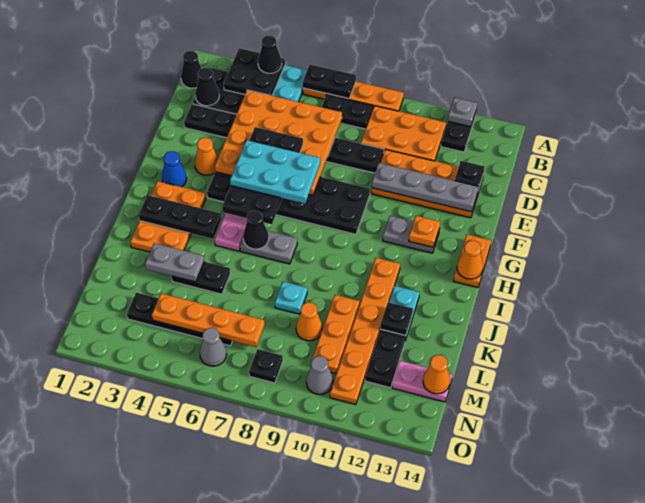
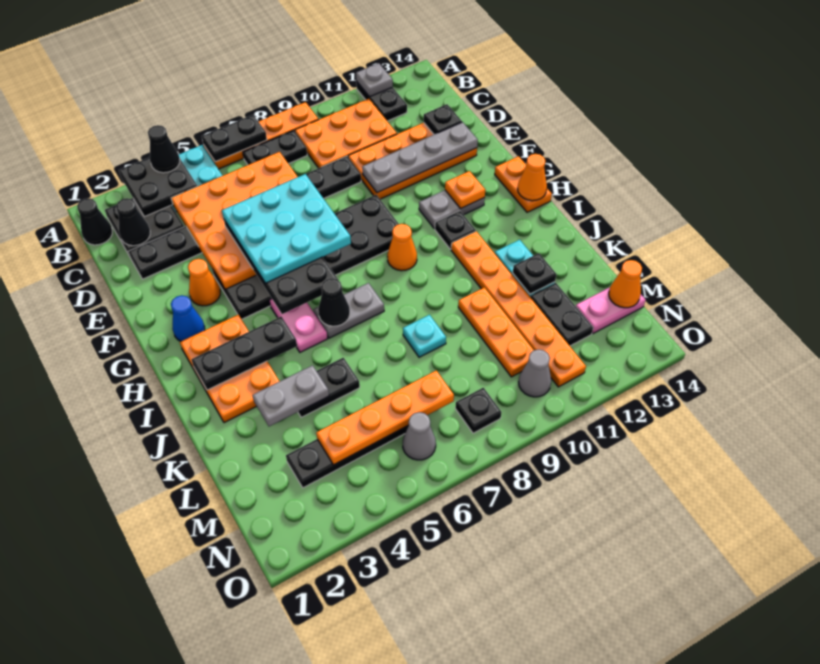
cyan 2x3 plate [230,140,320,204] -> cyan 3x3 plate [222,174,351,283]
none -> black 1x1 plate [435,211,476,249]
orange 1x1 cone [296,302,322,341] -> orange 1x1 cone moved to [387,224,417,271]

